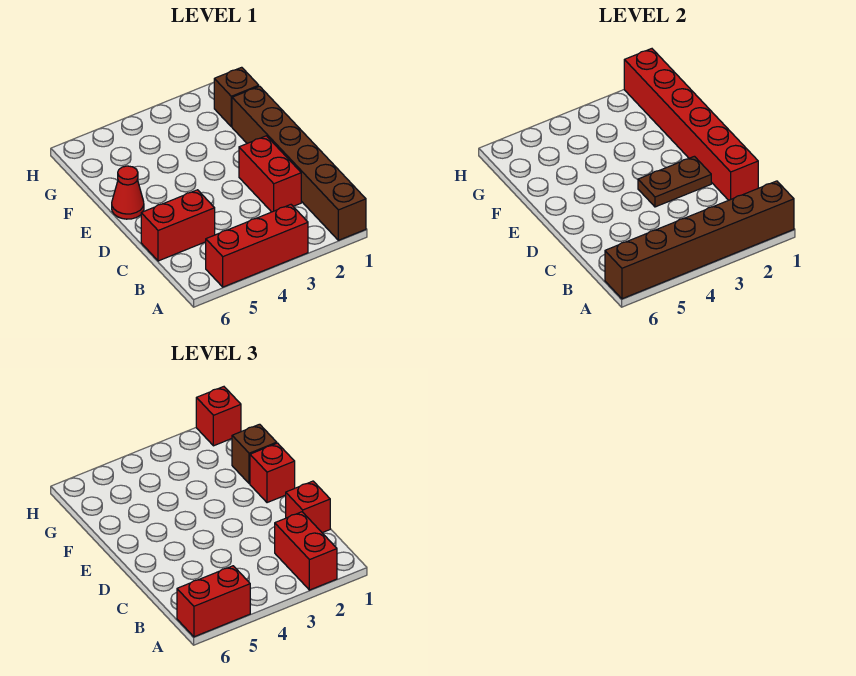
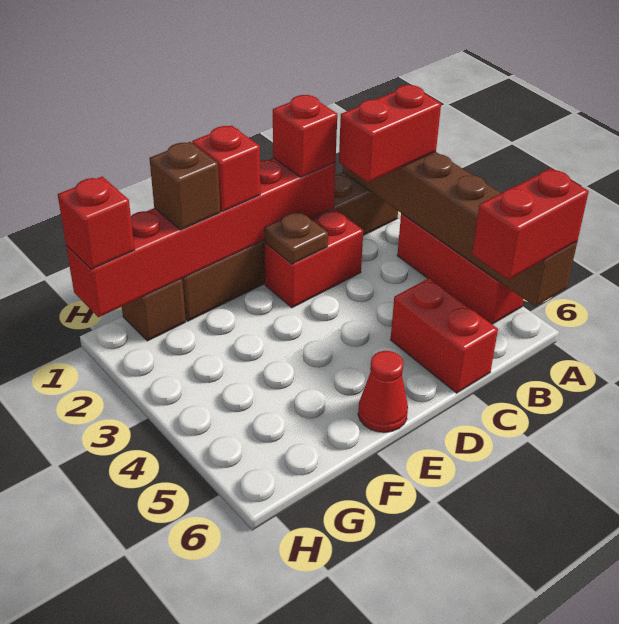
red 1x2 brick [177,566,250,637] -> red 1x2 brick turned to [472,168,589,280]
brown 1x2 plate [638,156,711,207] -> brown 1x1 plate [264,211,328,264]

